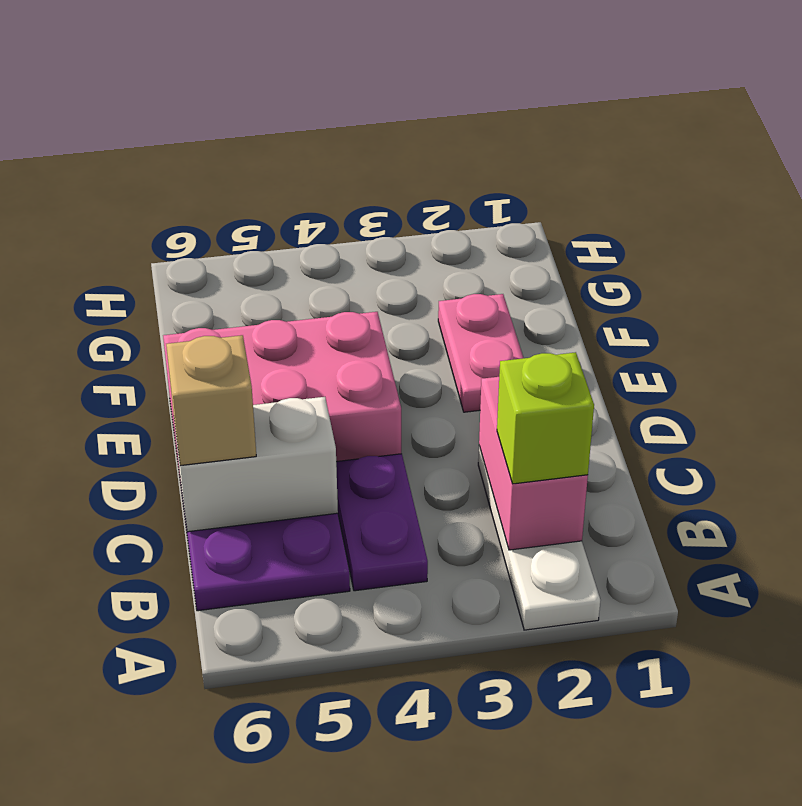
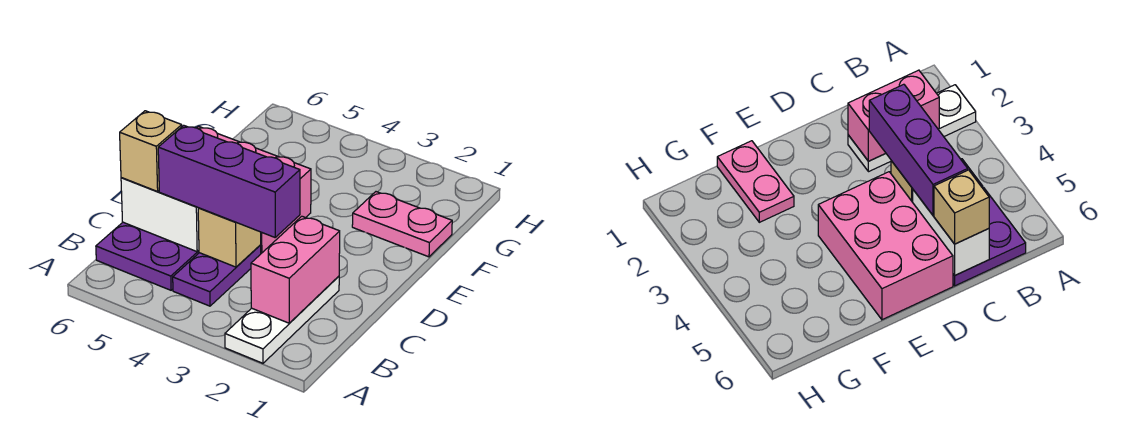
lime 1x1 brick [497,352,594,484] -> none
none -> purple 1x3 brick [158,125,300,237]
none -> tan 1x1 brick [198,208,261,267]
pink 1x2 plate [438,294,523,412] -> pink 1x2 plate turned to [352,192,452,257]

